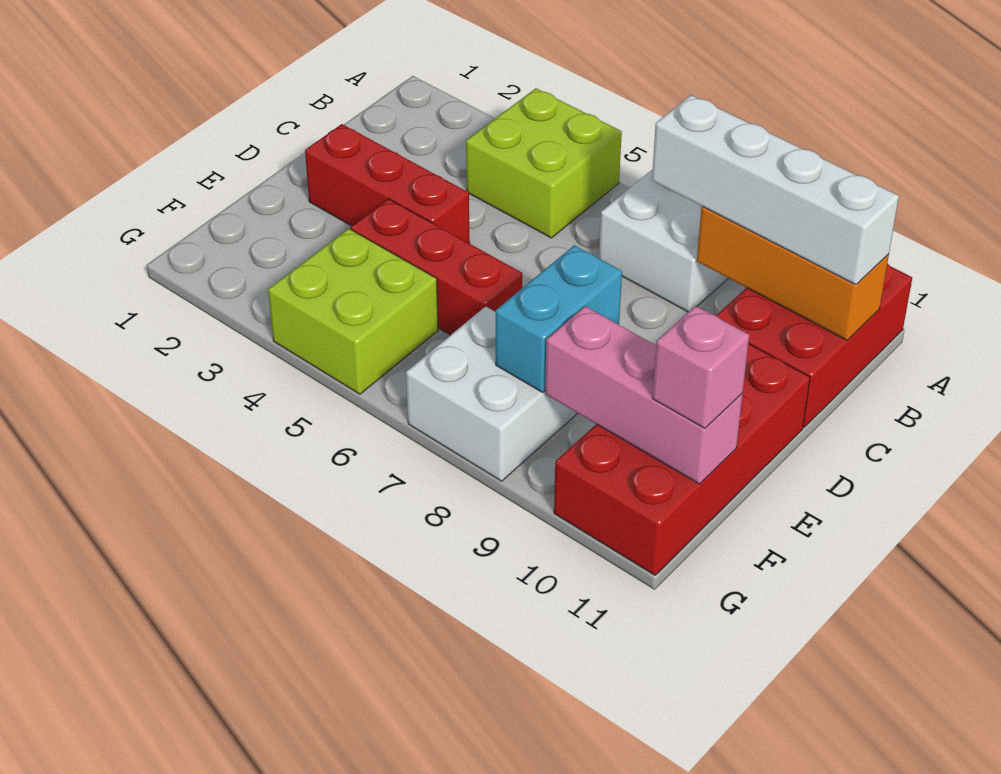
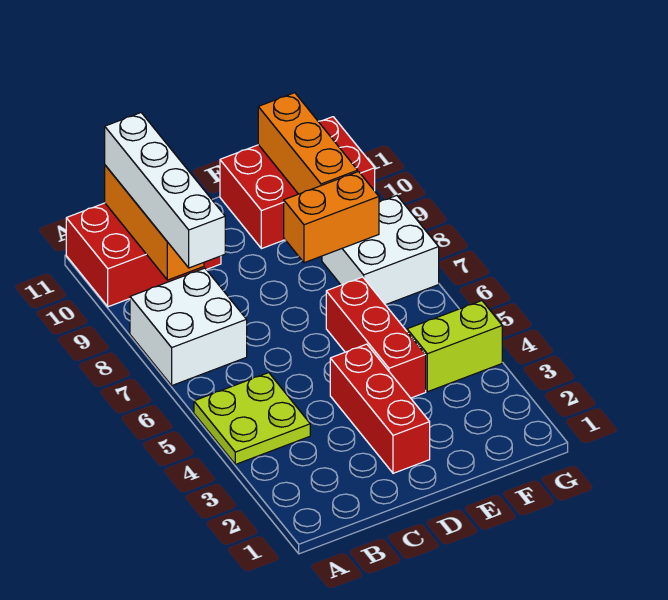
lime 2x2 brick [466,88,622,238] -> lime 2x2 plate [194,373,310,464]
red 2x4 brick [554,344,810,575] -> red 2x3 brick [220,117,375,249]
cyan 1x2 brick [496,245,622,392] -> orange 1x2 brick [284,172,379,263]
lime 2x2 brick [268,229,438,394] -> lime 1x2 brick [407,301,502,392]
pink 1x3 brick [545,306,743,484] -> orange 1x3 brick [258,93,358,194]
pink 1x1 brick [652,306,749,428] -> none

